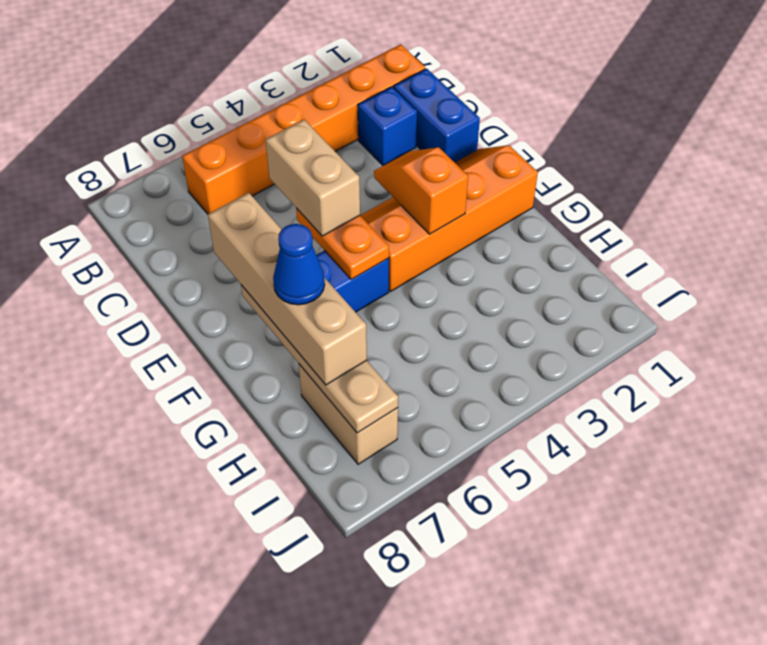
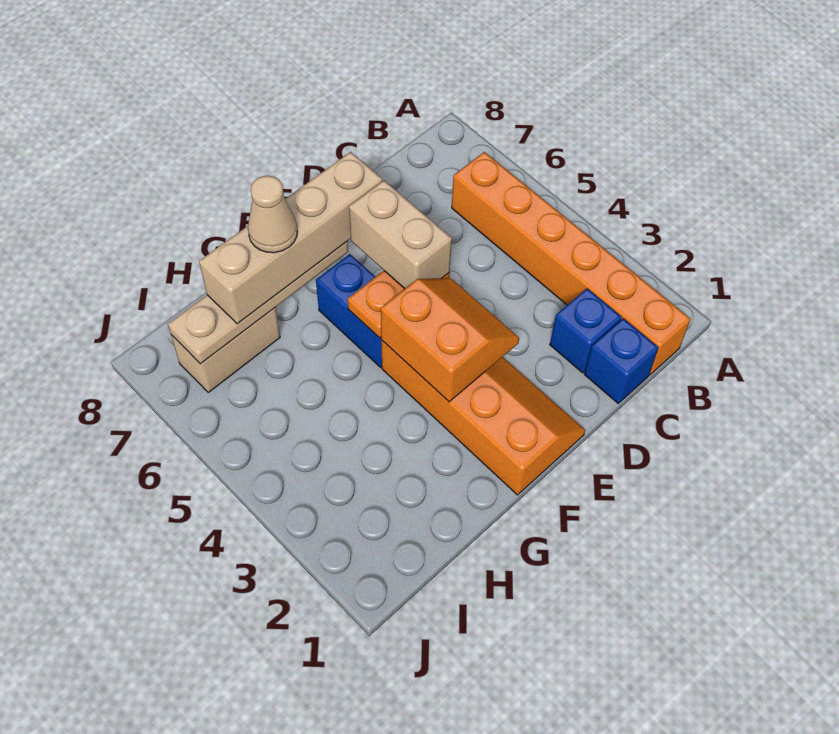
blue 1x2 brick [394,69,480,162] -> blue 1x1 brick [585,318,659,403]
tan 1x2 brick [266,120,360,236] -> tan 1x2 brick turned to [349,180,452,289]
orange 1x2 slope [374,147,468,234] -> orange 2x2 slope [381,278,519,402]
blue 1x1 cone [273,224,325,305] -> tan 1x1 cone [248,176,297,253]

